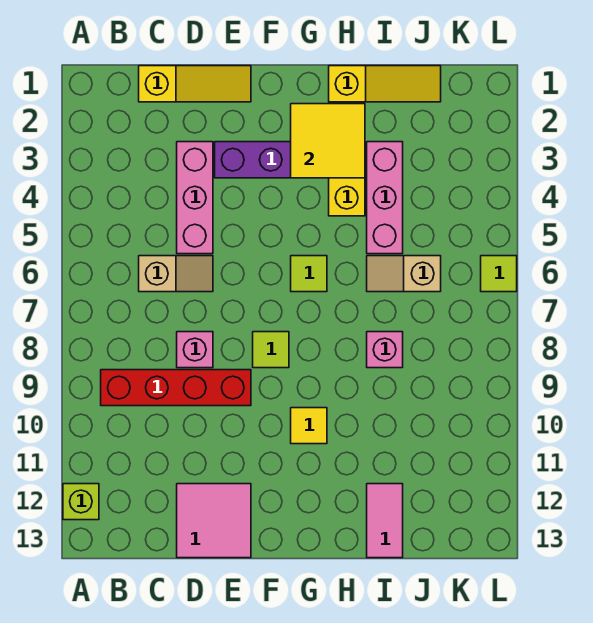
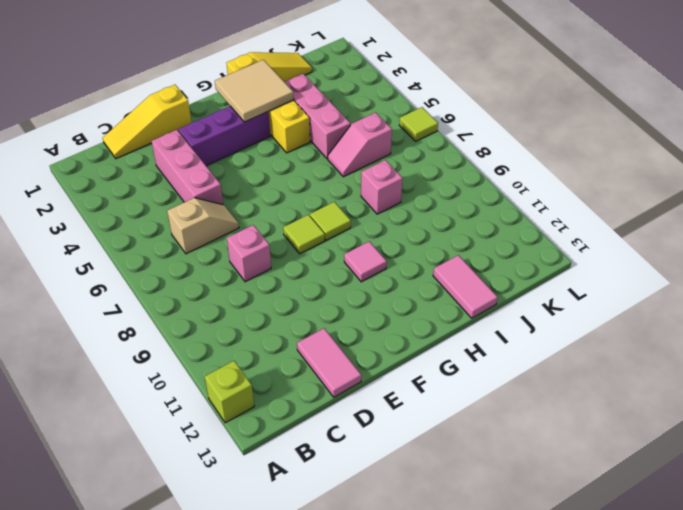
red 1x4 brick [101,370,251,406] -> none
yellow 1x3 slope [139,66,251,102] -> yellow 1x3 slope turned to [103,85,192,159]
pink 2x2 tile [177,484,251,558] -> pink 1x2 tile [297,328,361,397]
yellow 2x2 tile [291,104,365,178] -> tan 2x2 tile [215,60,294,122]
lime 1x1 tile [291,256,327,292] -> lime 1x1 tile moved to [310,202,351,240]
yellow 1x1 tile [291,408,327,444] -> pink 1x1 tile [344,241,387,282]
tan 1x2 slope [367,256,441,292] -> pink 1x2 slope [328,112,392,177]

